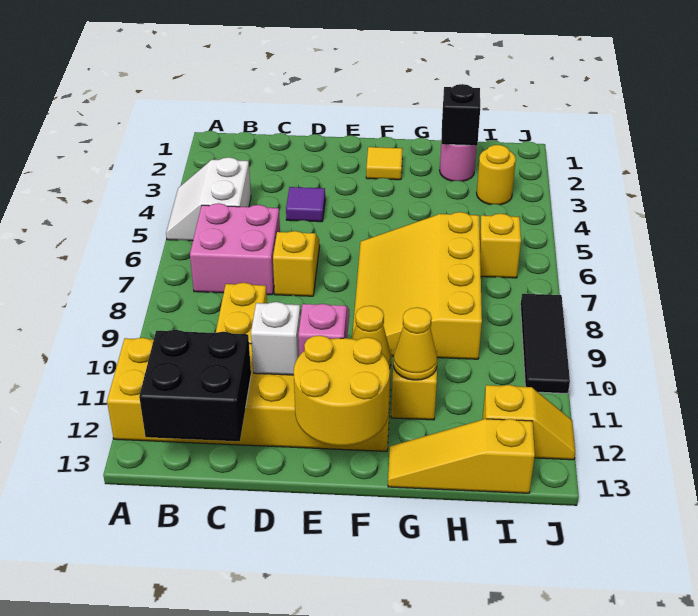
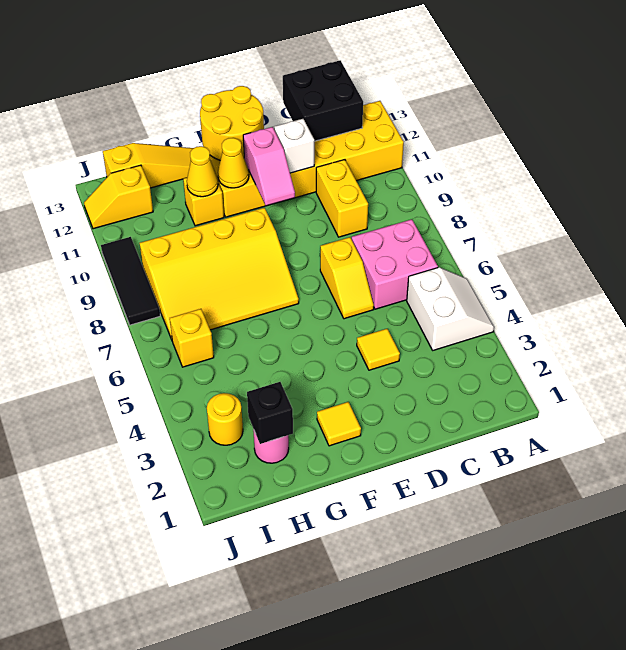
purple 1x1 tile [286,187,325,222] -> yellow 1x1 tile [357,329,400,370]
yellow 3x4 slope [352,212,482,359] -> yellow 3x4 slope turned to [140,208,299,340]

